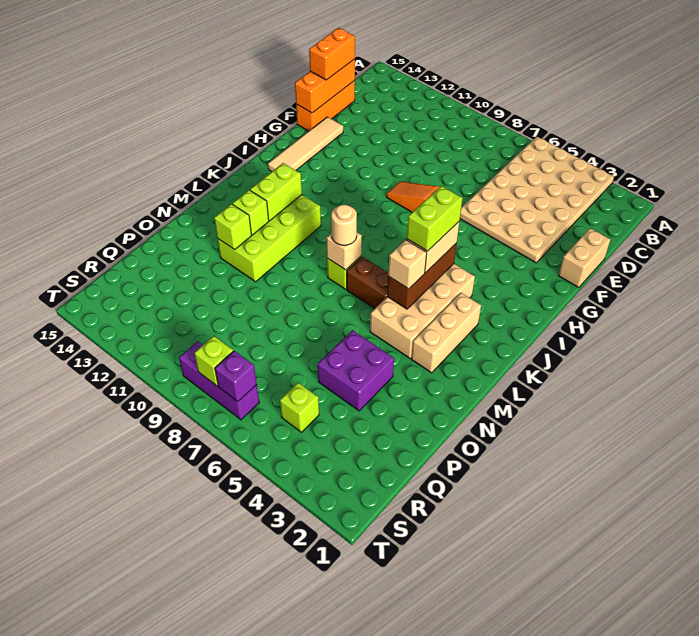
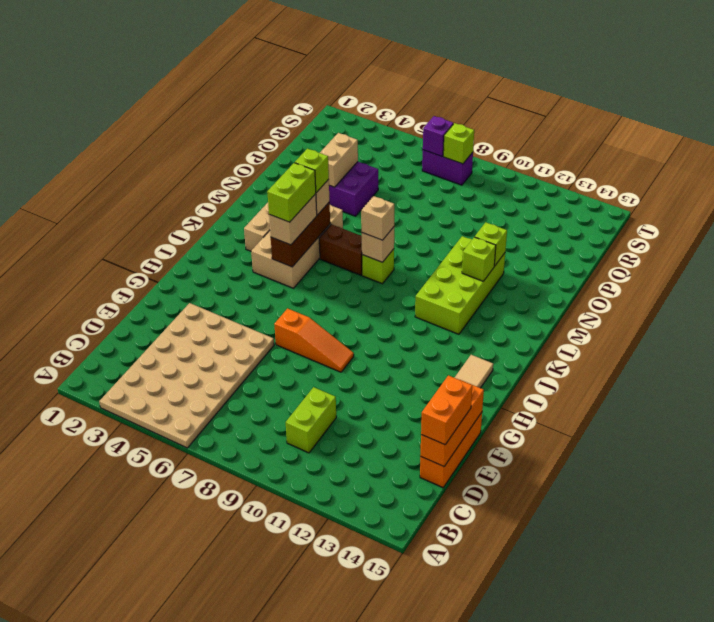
tan 1x2 brick [558,228,611,288] -> tan 1x2 brick moved to [320,133,358,187]
lime 1x2 brick [250,163,302,221] -> lime 1x2 brick moved to [286,387,336,453]
tan 1x1 round brick [331,205,357,245] -> tan 1x1 brick [361,196,394,240]
lime 1x1 brick [280,383,319,432] -> lime 1x1 brick moved to [295,149,329,193]
purple 1x3 brick [179,341,259,420] -> purple 1x2 brick [422,150,473,185]

